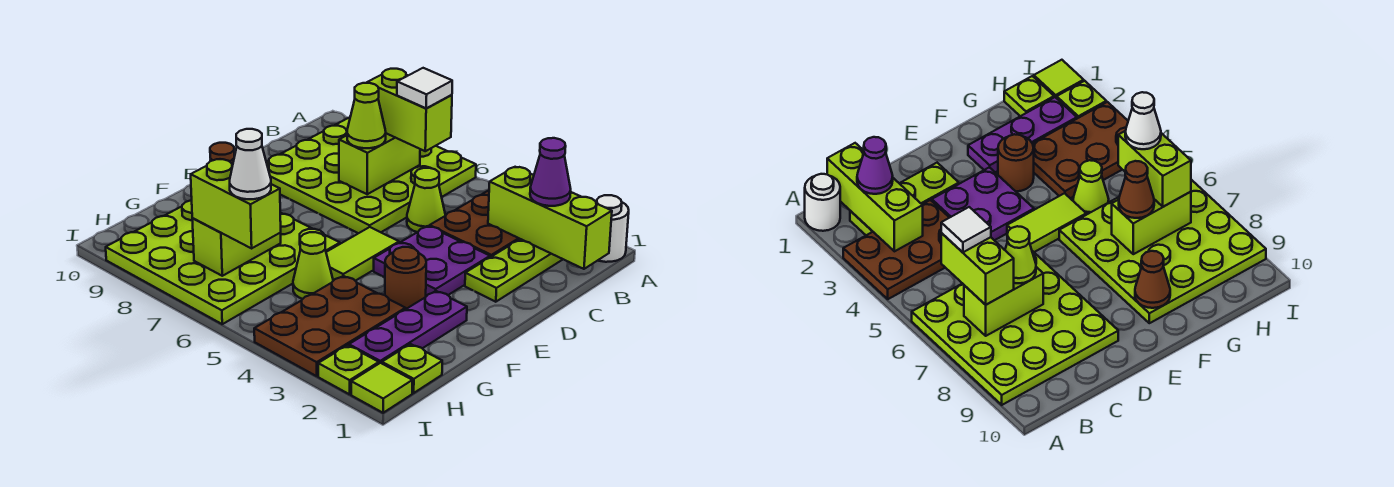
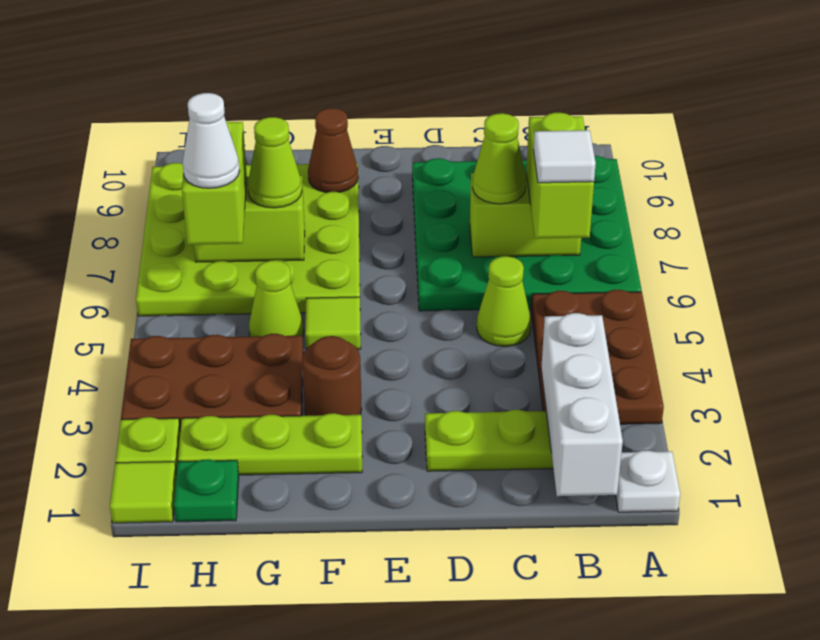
white 1x1 round brick [596,195,629,262] -> white 1x1 plate [616,450,680,512]
brown 2x3 plate [430,190,519,257] -> brown 2x3 plate turned to [531,290,664,424]
lime 4x4 plate [266,117,476,233] -> green 4x4 plate [412,156,642,311]
lime 1x3 brick [488,167,612,269] -> white 1x3 brick [541,313,623,496]
purple 1x1 cone [530,138,571,206] -> none
purple 2x2 plate [374,226,490,296] -> none
lime 1x2 tile [326,227,399,281] -> lime 1x1 tile [305,297,361,349]
purple 1x3 plate [349,291,467,363] -> lime 1x3 plate [178,413,362,475]
brown 1x1 cone [1119,161,1154,218] -> lime 1x1 cone [248,117,302,208]
lime 1x1 plate [382,344,442,393] -> green 1x1 plate [174,459,239,522]

